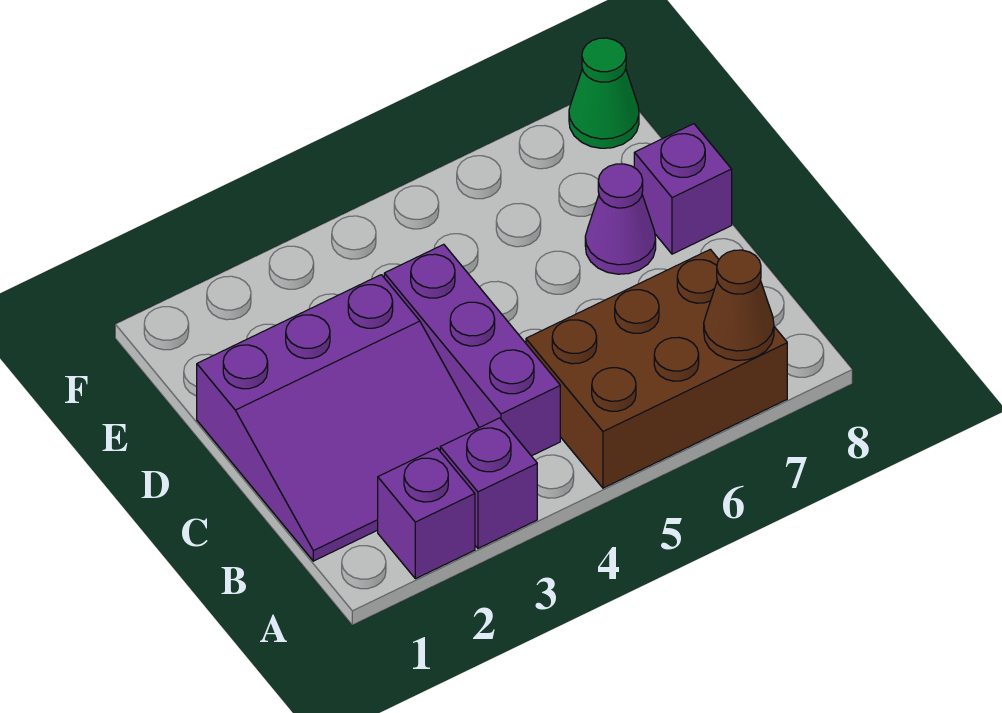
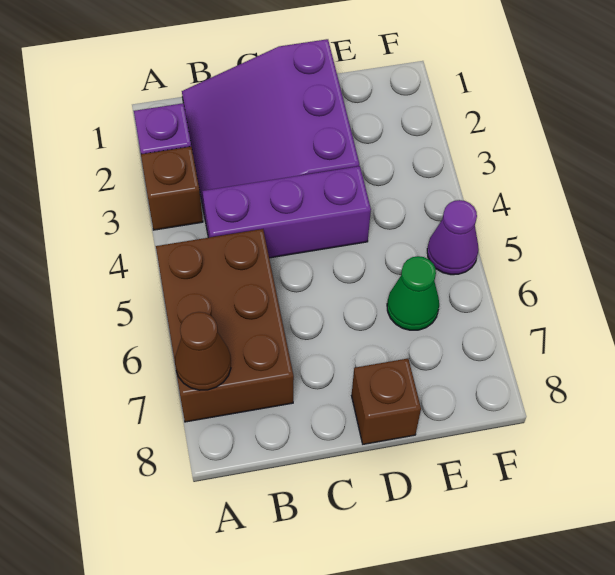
purple 1x1 brick [440,418,537,548] -> brown 1x1 brick [141,147,203,230]
purple 1x1 cone [585,164,656,274] -> purple 1x1 cone moved to [427,200,479,275]
purple 1x1 brick [634,124,732,254] -> brown 1x1 brick [352,359,421,444]
green 1x1 cone [569,38,639,148] -> green 1x1 cone moved to [387,256,439,330]

